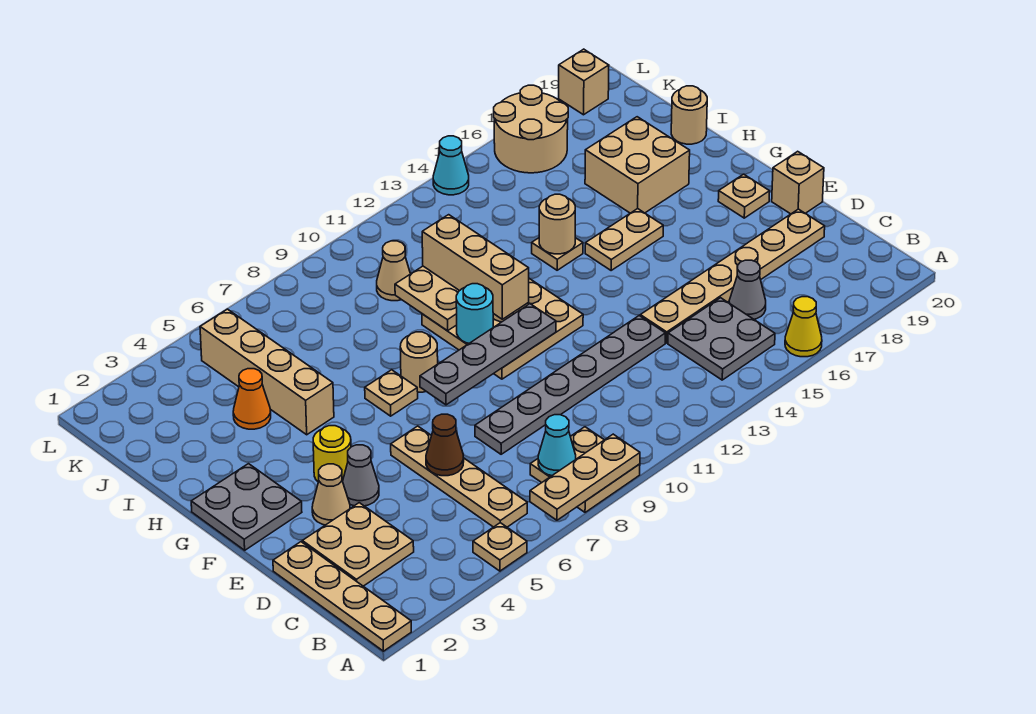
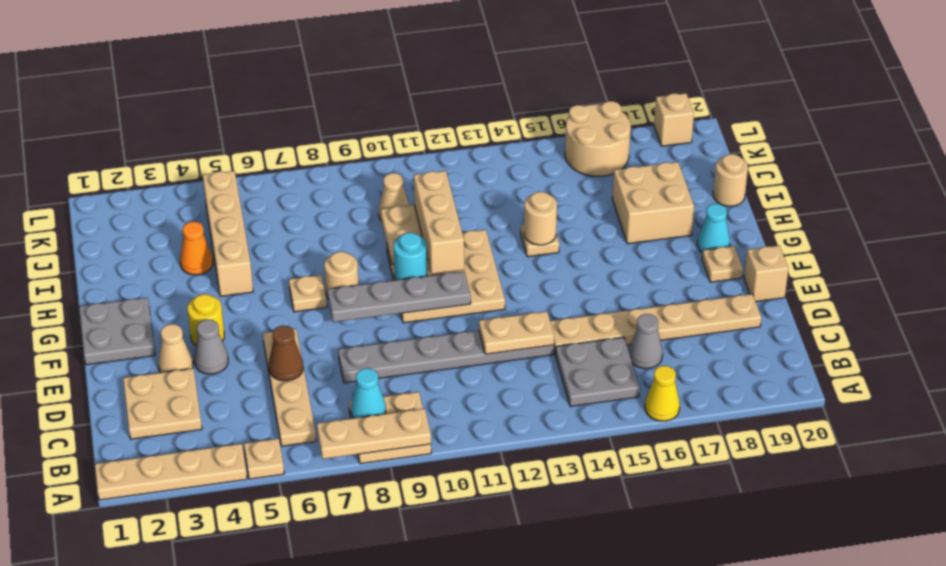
tan 1x4 plate [273,542,411,651] -> tan 1x4 plate turned to [95,444,247,500]
tan 1x2 plate [585,209,663,270] -> tan 1x2 plate moved to [479,311,554,354]
cyan 1x1 cone [433,136,469,195] -> cyan 1x1 cone moved to [697,204,730,253]

